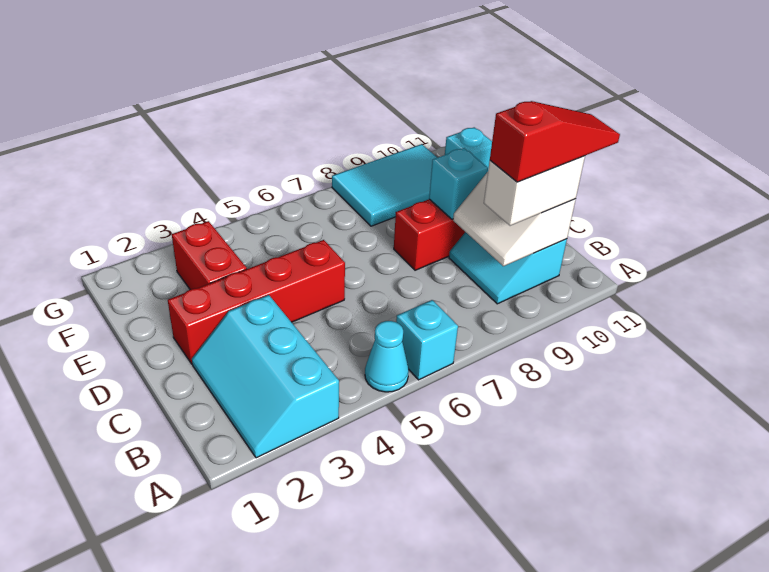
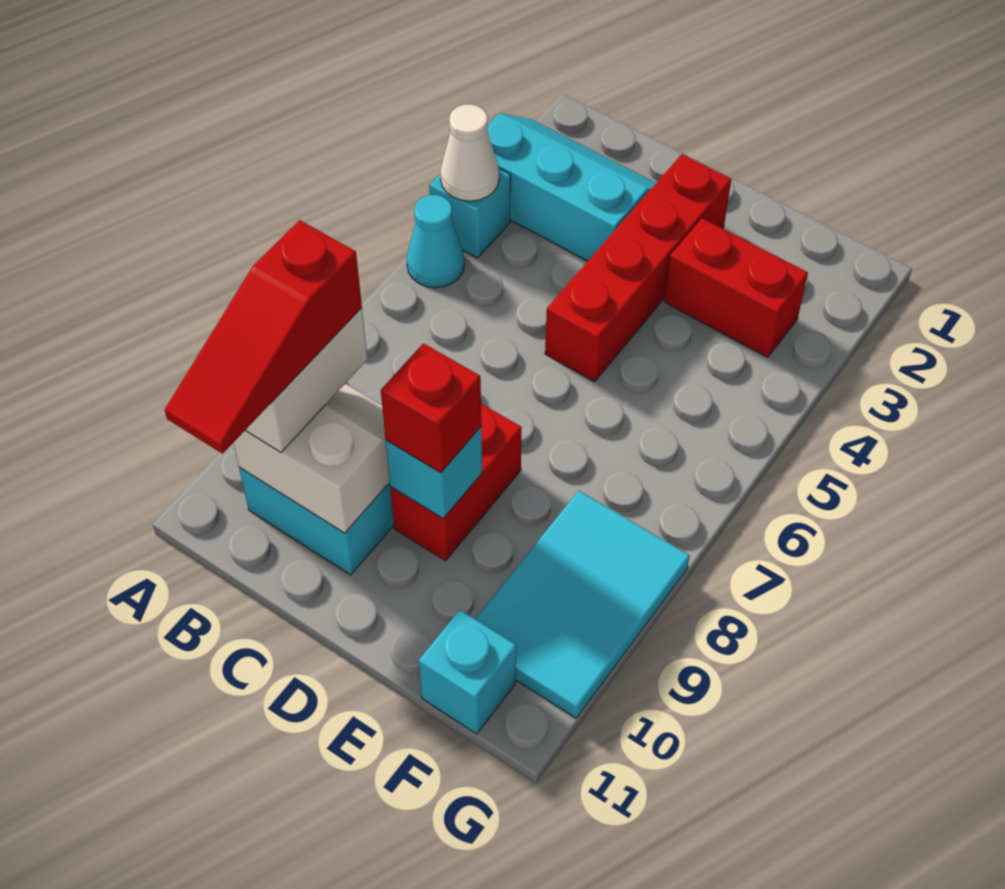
none -> white 1x1 cone [440,104,499,201]
cyan 1x1 brick [396,300,458,380] -> cyan 1x1 brick moved to [429,169,511,258]
none -> red 1x1 brick [381,343,481,473]

